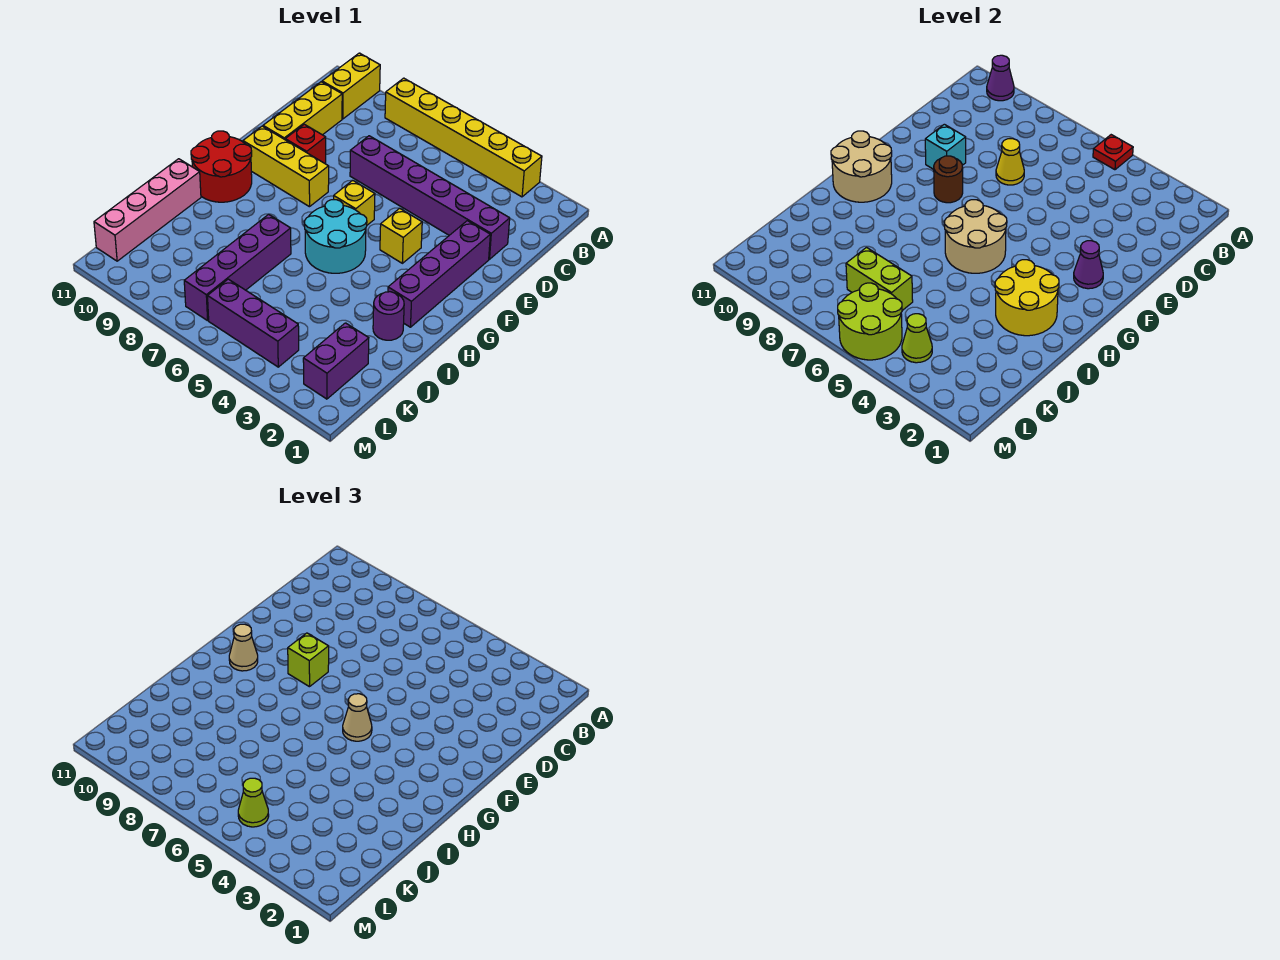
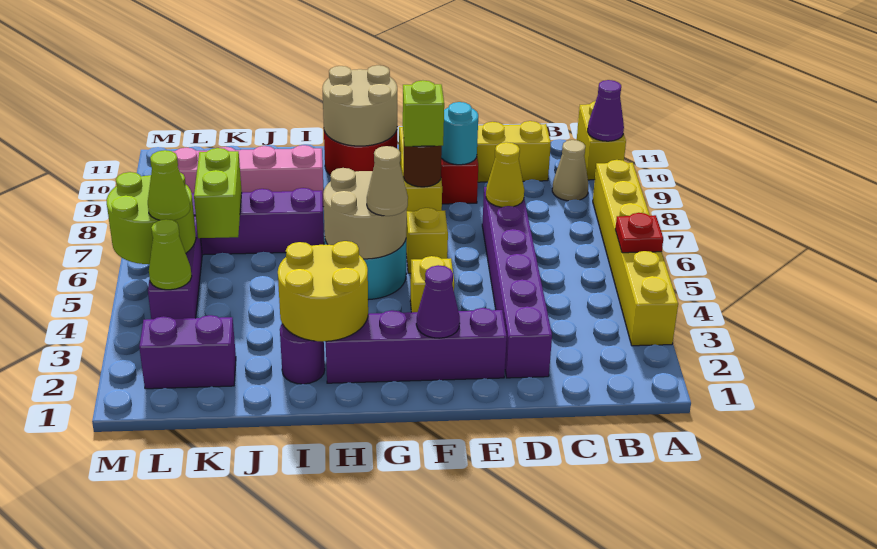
yellow 1x2 brick [322,53,380,119] -> yellow 1x2 brick turned to [577,101,626,180]
cyan 1x1 brick [925,124,966,169] -> cyan 1x1 round brick [441,102,478,165]
tan 1x1 cone [229,624,258,671] -> tan 1x1 cone moved to [552,140,588,201]
pink 1x4 brick [94,159,201,261] -> pink 1x4 brick moved to [172,145,324,207]

